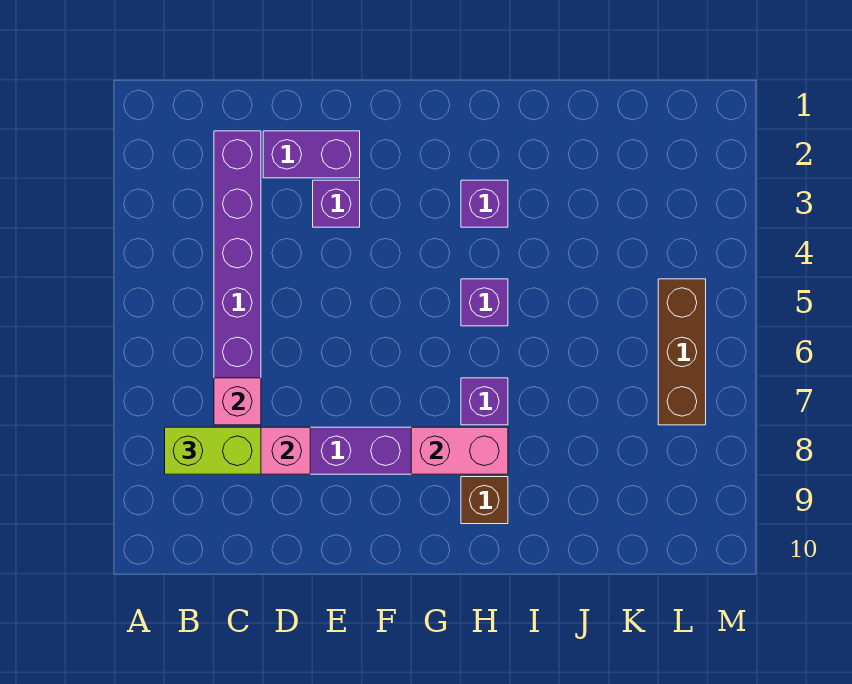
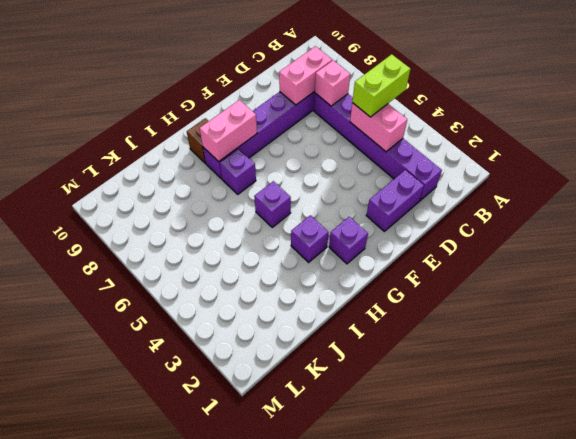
lime 1x2 brick [165,427,261,474] -> lime 1x2 brick moved to [352,54,411,117]
none -> pink 1x2 brick [350,103,407,152]
purple 1x1 brick [313,180,360,227] -> purple 1x1 brick moved to [329,217,368,264]
brown 1x3 brick [658,279,706,425] -> none

